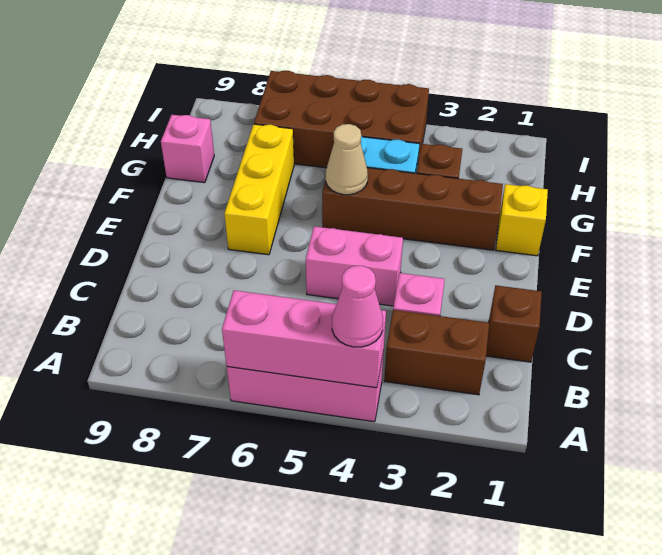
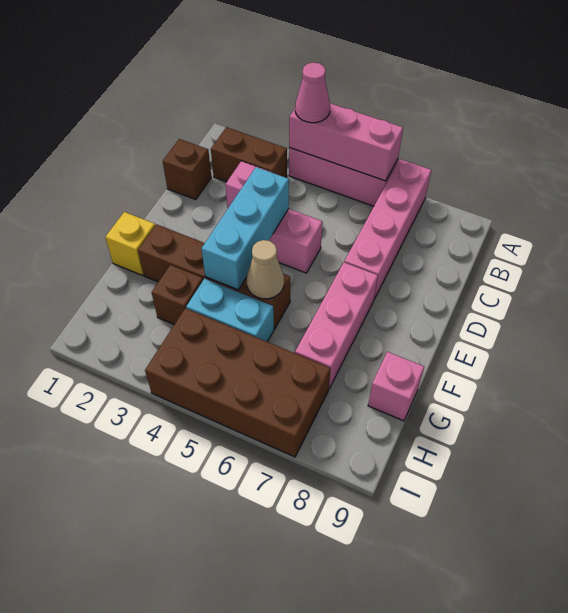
none -> pink 1x4 brick [344,159,431,299]
none -> cyan 1x3 brick [202,167,289,290]
yellow 1x3 brick [224,124,294,255] -> pink 1x3 brick [295,262,378,389]

